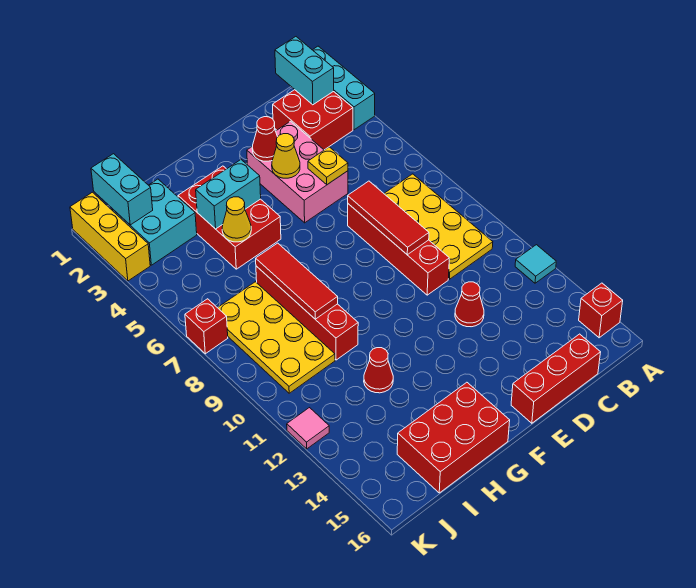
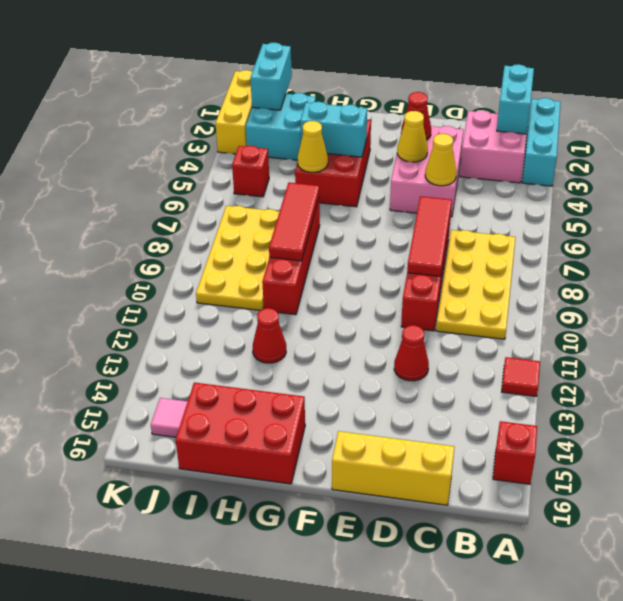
cyan 1x1 tile [515,245,556,283] -> red 1x1 tile [502,357,540,397]
red 2x2 brick [273,90,353,150] -> pink 2x2 brick [460,110,526,183]
red 1x3 brick [511,334,601,423] -> yellow 1x3 brick [332,431,455,505]
yellow 1x1 plate [308,147,348,185] -> yellow 1x1 cone [425,134,456,186]
red 1x1 brick [185,299,228,354] -> red 1x1 brick moved to [232,146,269,197]
pink 1x1 tile [287,408,329,449] -> pink 1x1 tile moved to [151,398,188,437]

